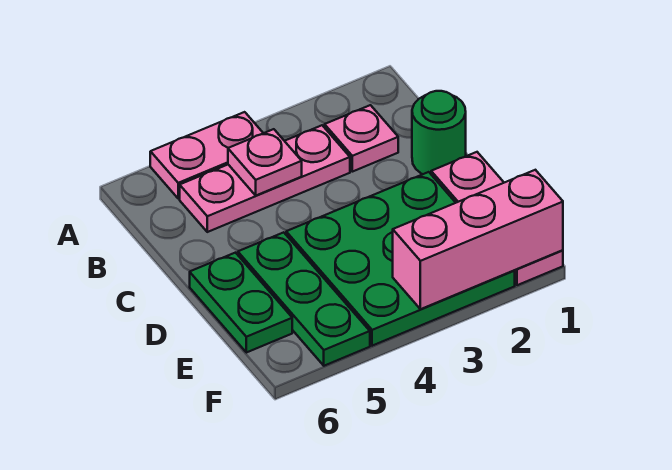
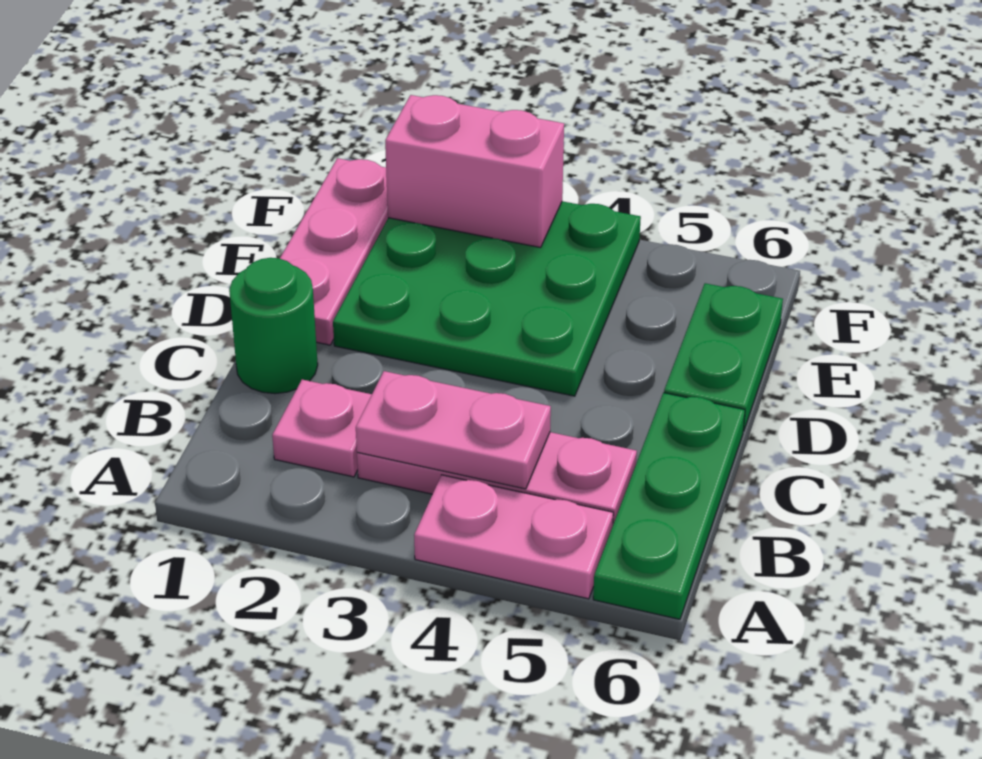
pink 1x1 plate [228,129,302,195] -> pink 1x2 plate [356,371,551,489]
green 1x3 plate [238,232,370,366] -> green 1x3 plate moved to [593,393,745,619]
pink 1x3 brick [393,170,563,309] -> pink 1x2 brick [385,95,564,248]

